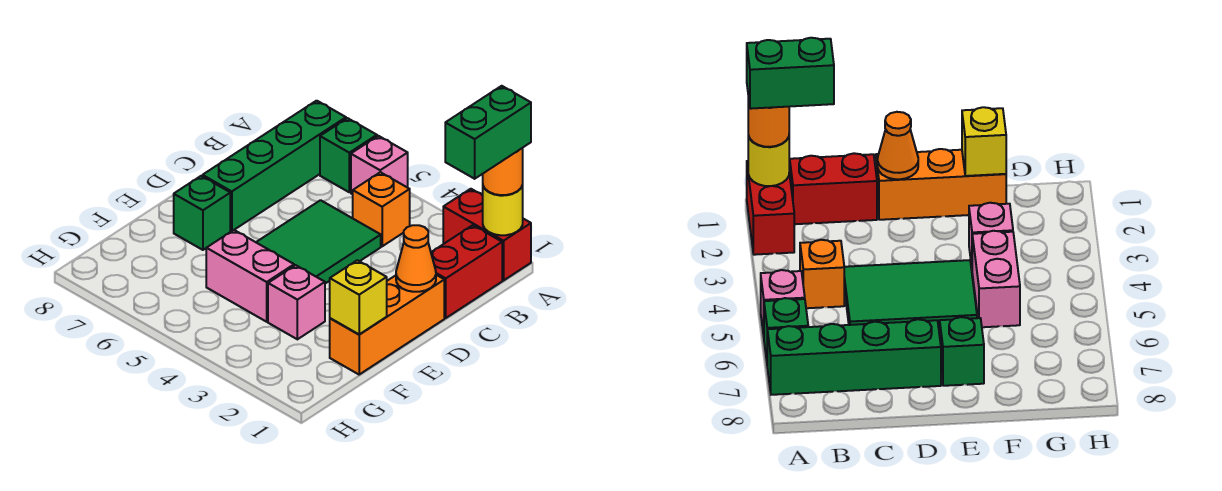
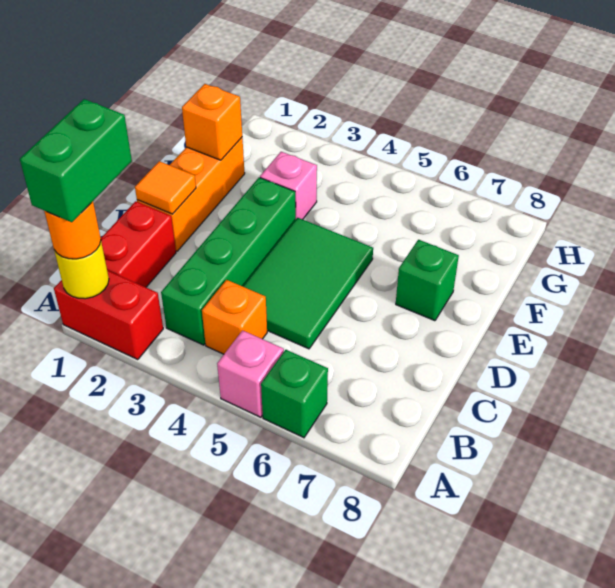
green 1x4 brick [203,101,346,231] -> green 1x4 brick moved to [161,178,296,345]
orange 1x1 cone [396,225,436,292] -> orange 1x1 tile [135,161,196,214]
yellow 1x1 brick [330,260,387,334] -> orange 1x1 brick [182,84,242,160]
pink 1x2 brick [206,230,294,322] -> none

